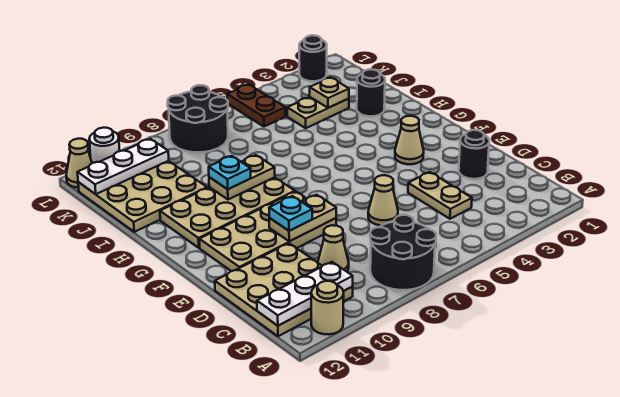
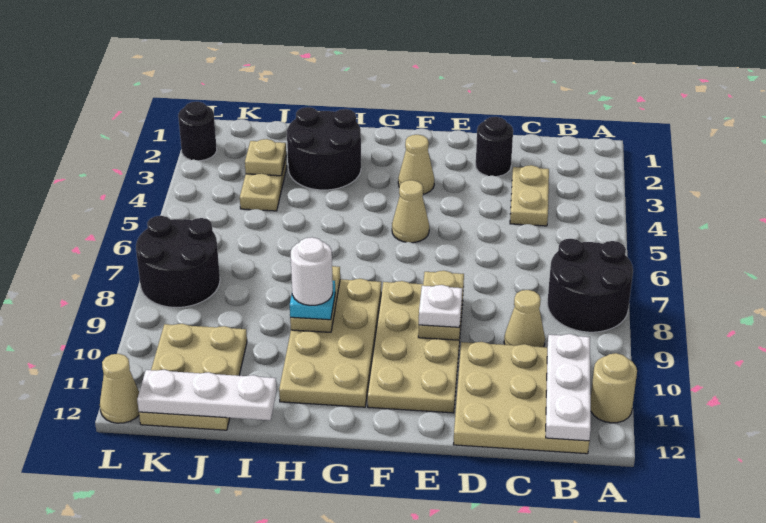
tan 1x2 plate [408,172,472,219] -> tan 1x2 plate turned to [510,165,549,226]
tan 1x1 cone [368,175,398,225] -> tan 1x1 cone moved to [392,180,429,243]
cyan 1x1 plate [269,196,312,231] -> white 1x1 plate [419,285,462,327]
black 1x1 round brick [357,69,385,116] -> black 2x2 round brick [287,107,361,190]
tan 3x3 plate [78,161,207,232] -> tan 2x3 plate [139,324,247,430]
brown 1x2 plate [227,84,285,127] -> none
white 1x3 plate [78,139,169,194] -> white 1x3 plate turned to [137,370,277,420]
white 1x1 round brick [89,128,120,163] -> white 1x1 round brick moved to [291,237,333,305]

